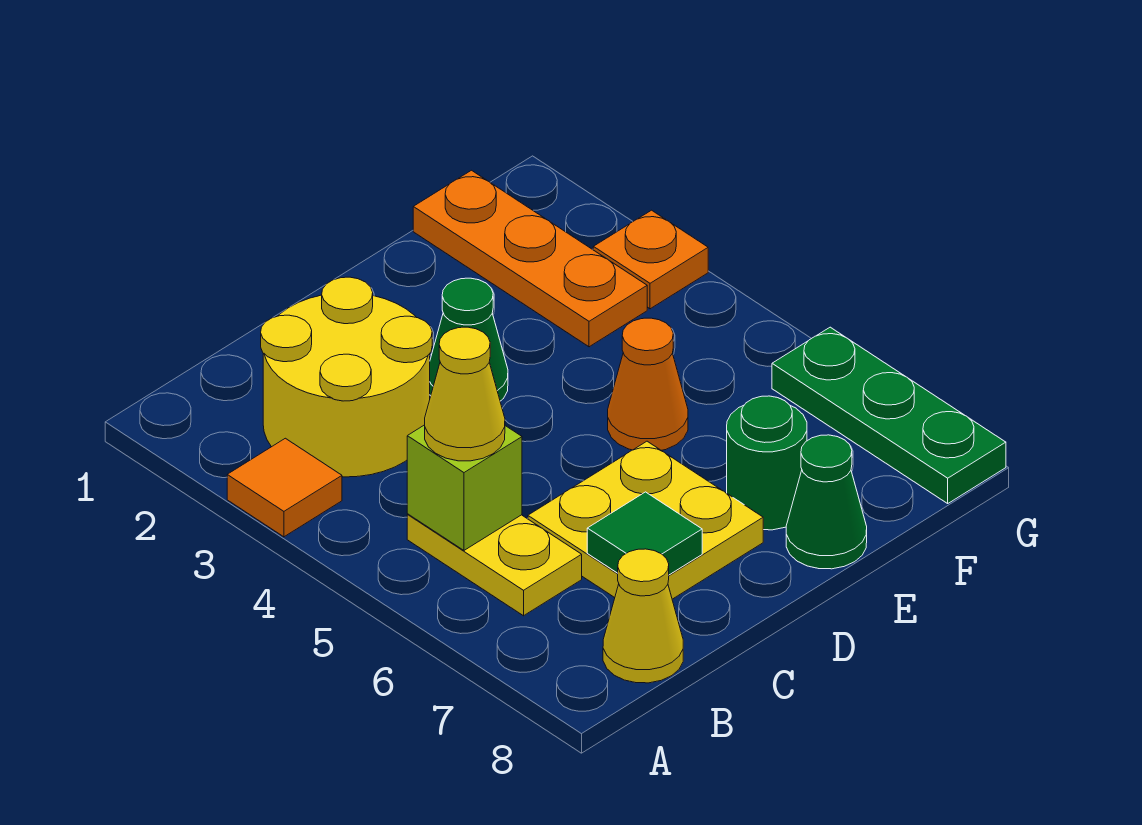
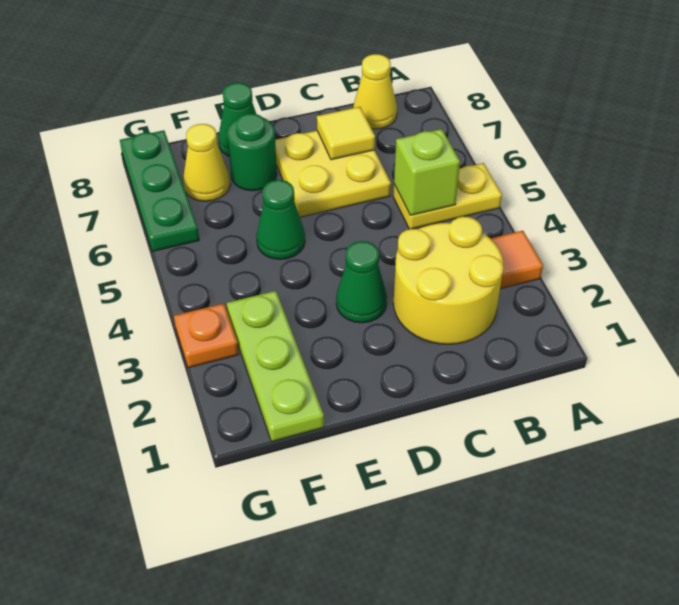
yellow 1x2 plate [407,514,582,616] -> yellow 1x2 plate turned to [393,163,502,229]
yellow 1x1 cone [425,327,505,461] -> yellow 1x1 cone moved to [183,124,230,201]
green 1x1 tile [587,492,702,575] -> yellow 1x1 tile [317,107,375,160]
orange 1x1 cone [608,318,688,450] -> green 1x1 cone [256,180,305,259]
orange 1x3 plate [413,170,647,347] -> lime 1x3 plate [227,291,324,442]

